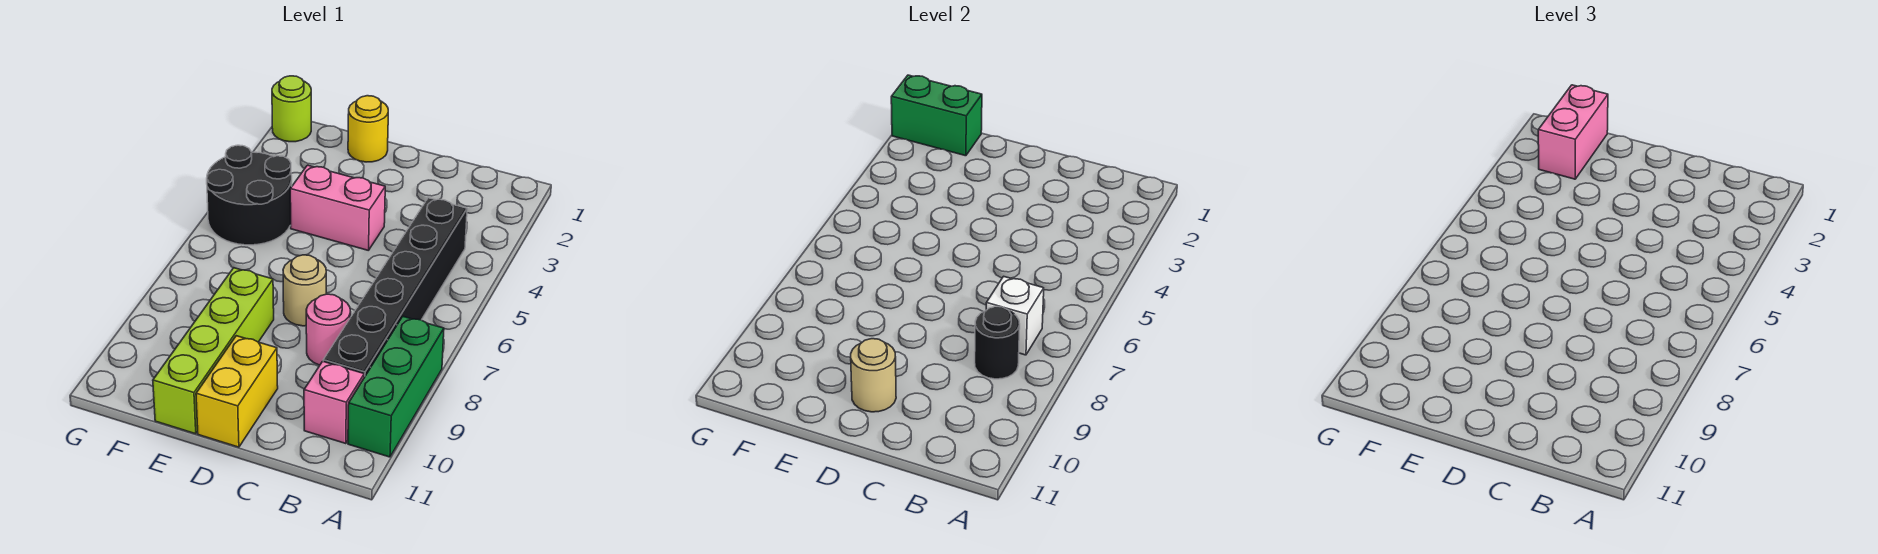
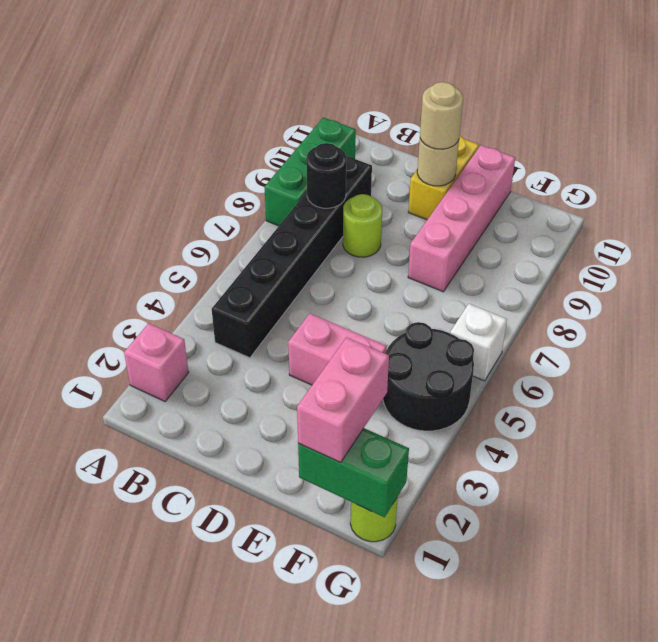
white 1x1 brick [986,276,1044,355] -> white 1x1 brick moved to [450,304,507,381]
pink 1x1 brick [304,361,364,444] -> pink 1x1 brick moved to [124,323,189,401]
pink 1x1 round brick [306,294,351,365] -> lime 1x1 round brick [343,194,382,257]
tan 1x1 round brick [283,255,326,326] -> tan 1x1 round brick moved to [420,82,463,149]
yellow 1x1 round brick [348,96,388,162] -> none
lime 1x4 brick [153,268,274,434] -> pink 1x4 brick [408,145,515,292]

